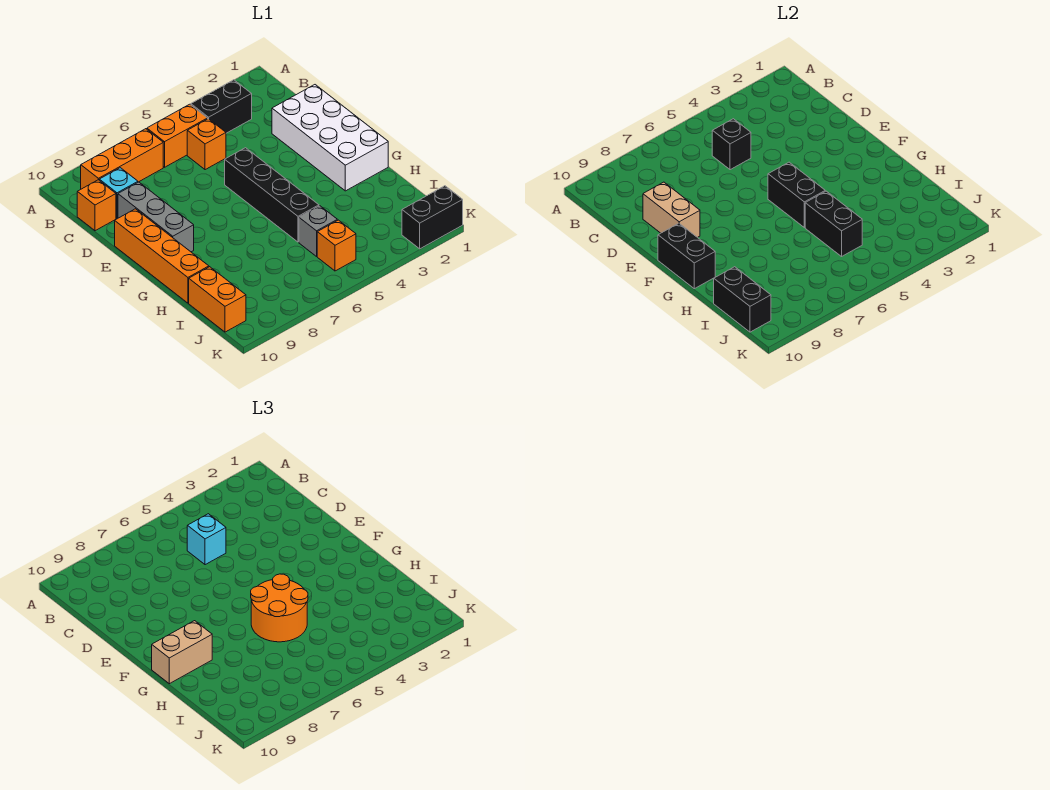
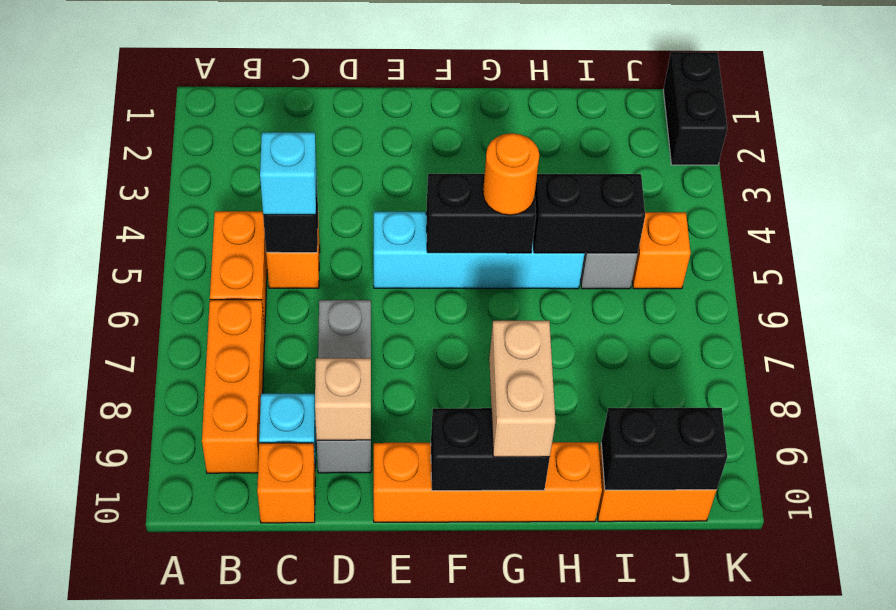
black 1x2 brick [191,80,252,133] -> none
white 2x4 brick [272,85,388,191] -> none
grey 1x3 brick [118,182,194,252] -> grey 1x3 brick turned to [317,300,371,473]
tan 1x2 brick [643,182,700,238] -> tan 1x1 brick [315,358,371,440]
black 1x4 brick [225,148,319,242] -> cyan 1x4 brick [374,212,585,289]
orange 2x2 round brick [251,574,308,642] -> orange 1x1 round brick [483,133,539,215]

